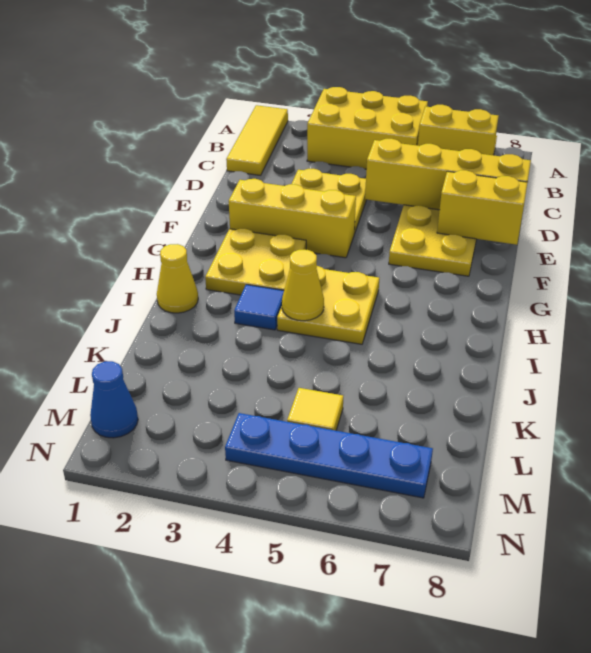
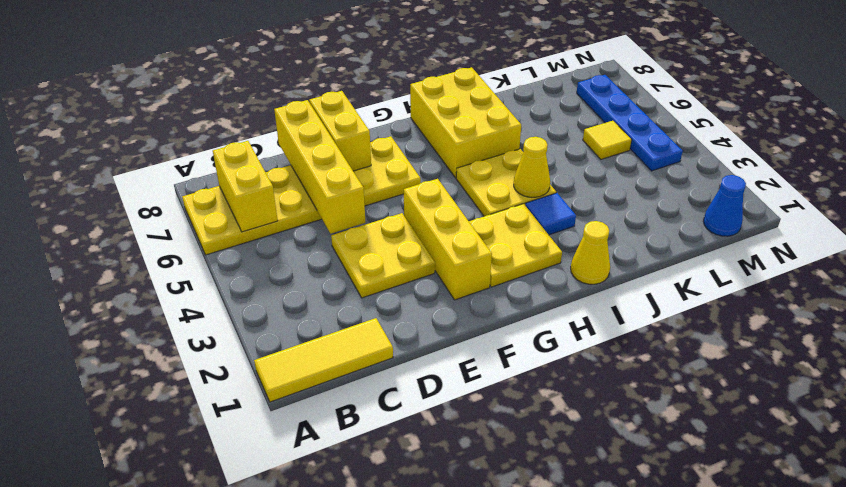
yellow 2x3 brick [307,87,428,169] -> yellow 2x3 brick moved to [410,67,521,178]

